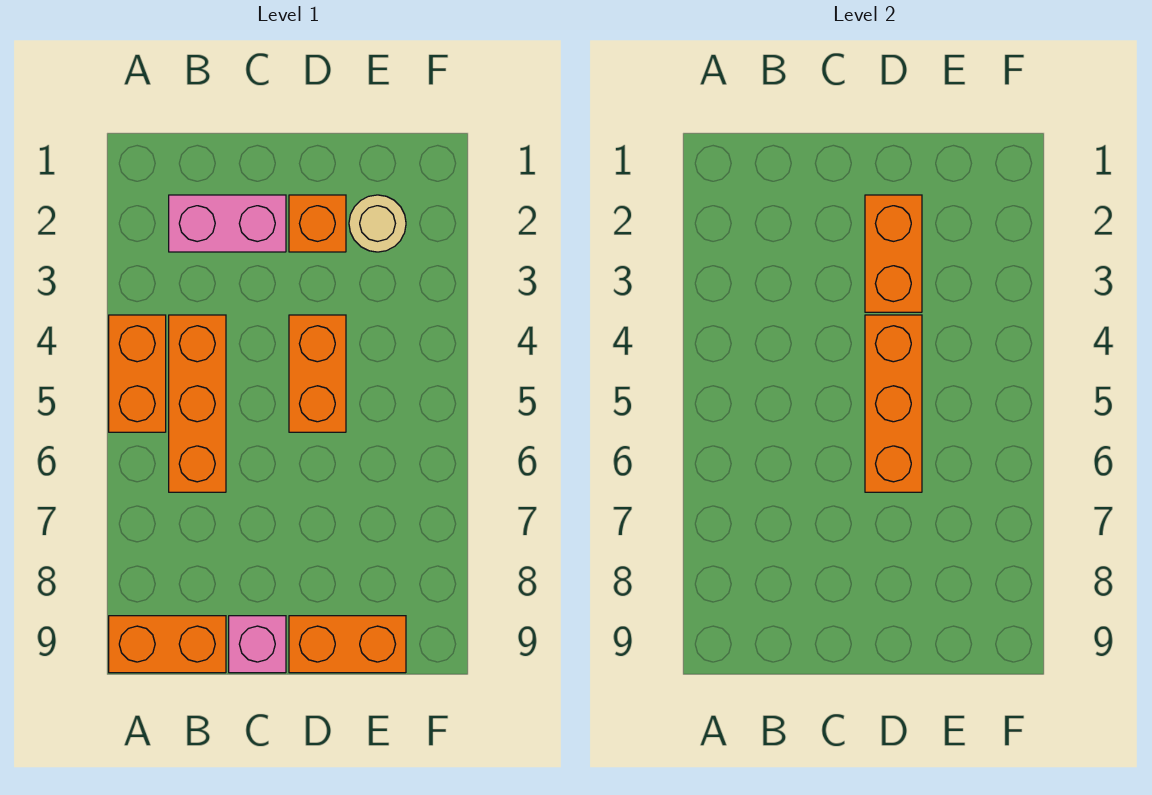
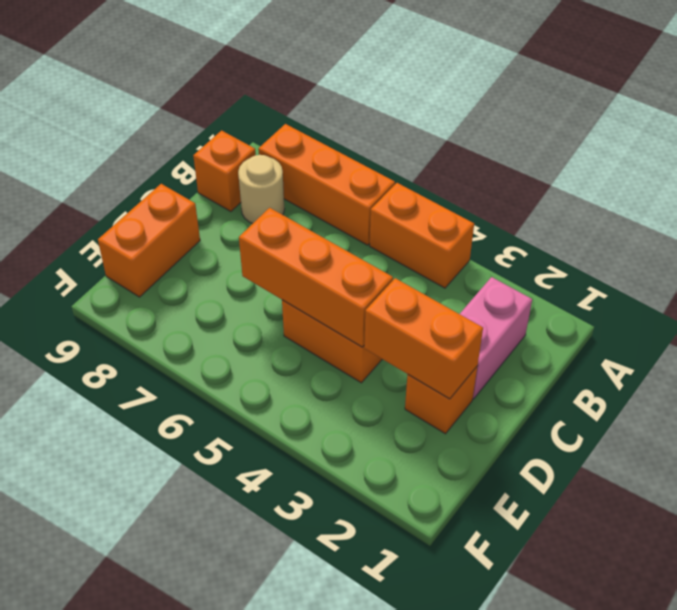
orange 1x2 brick [109,616,226,673] -> orange 1x1 brick [193,131,256,211]
orange 1x3 brick [169,315,226,492] -> orange 1x3 brick moved to [258,124,395,245]
pink 1x1 brick [229,616,286,673] -> none
tan 1x1 round brick [349,195,406,252] -> tan 1x1 round brick moved to [238,155,285,224]

